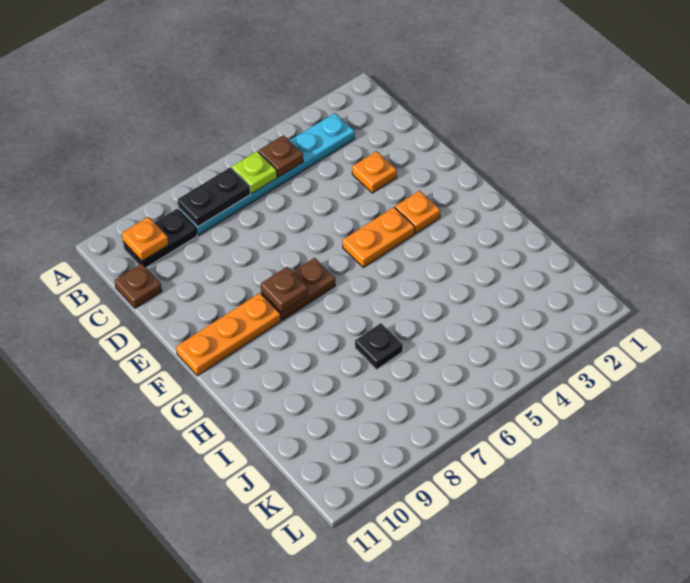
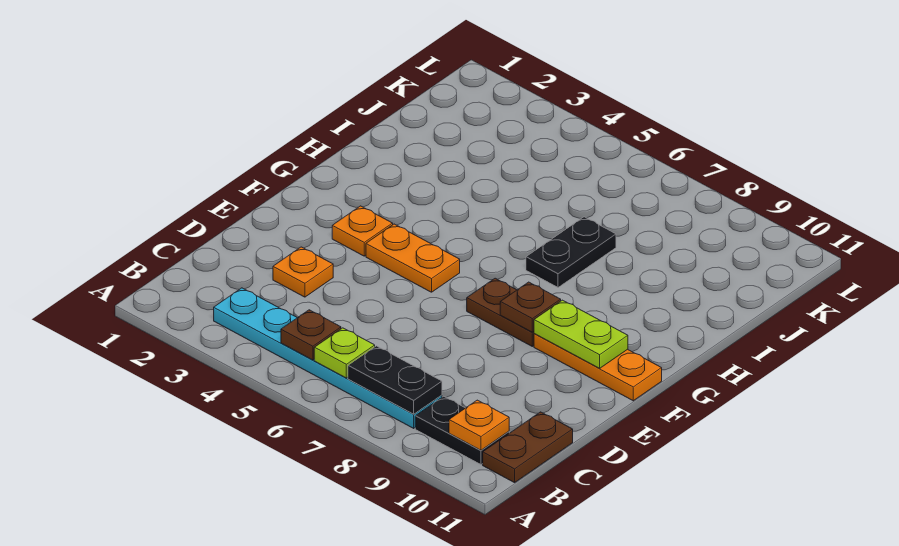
brown 1x1 plate [115,264,162,308] -> brown 1x2 plate [483,412,573,483]
none -> lime 1x2 plate [534,300,628,369]
black 1x1 plate [355,323,403,370] -> black 1x2 plate [526,217,616,287]

